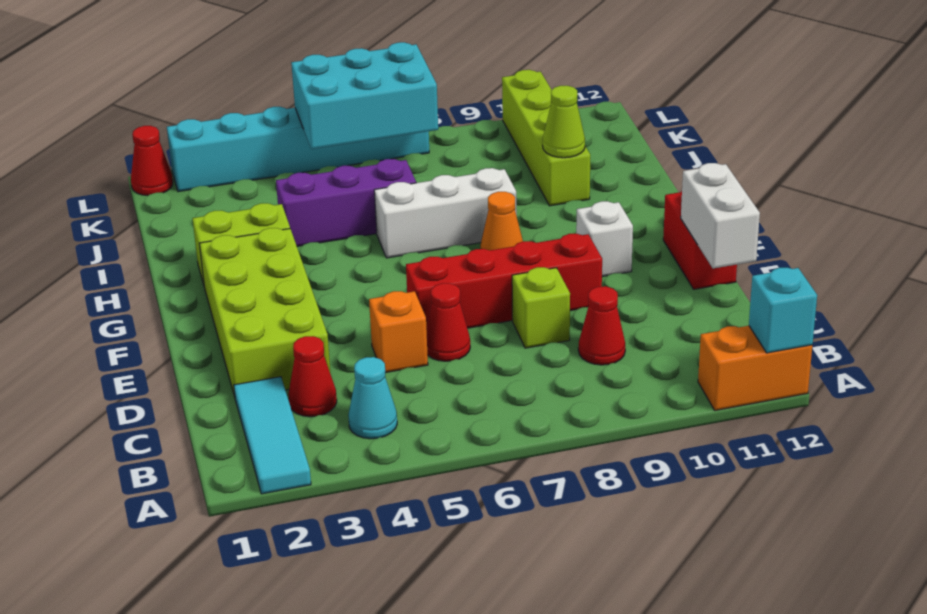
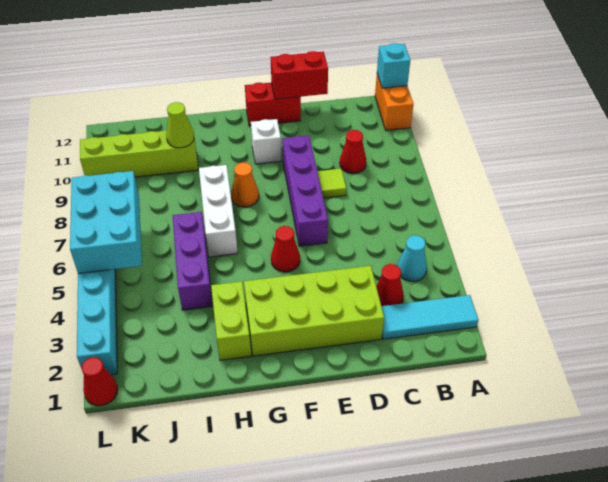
orange 1x1 brick [369,291,428,373] -> none
red 1x1 cone [426,283,470,361] -> red 1x1 cone moved to [271,226,300,272]
lime 1x1 brick [512,267,570,348] -> lime 1x1 tile [317,169,346,198]
white 1x2 brick [681,163,760,268] -> red 1x2 brick [271,51,328,99]
red 1x4 brick [406,234,602,328] -> purple 1x4 brick [282,135,328,246]

